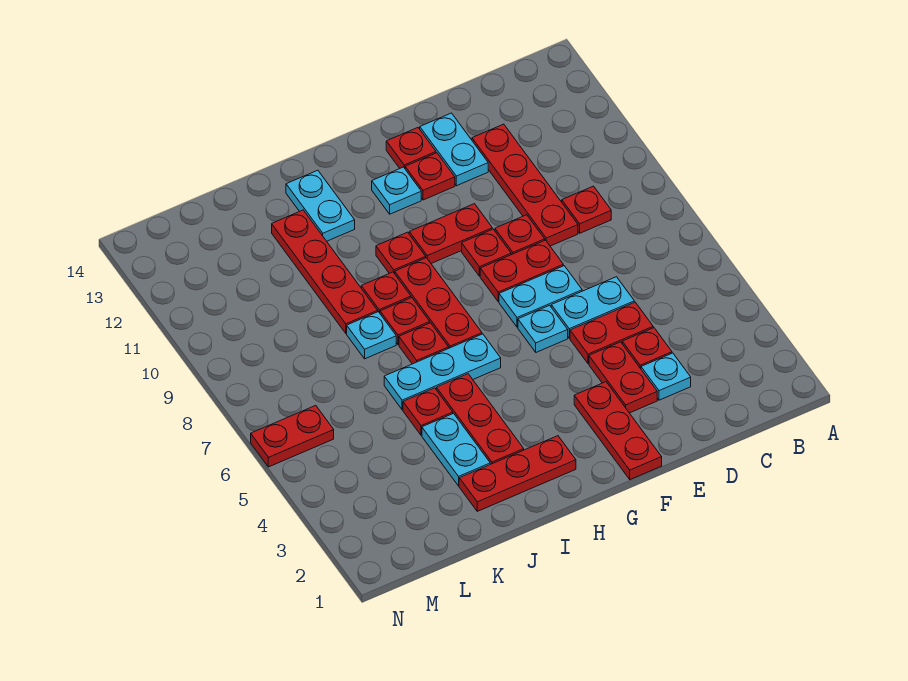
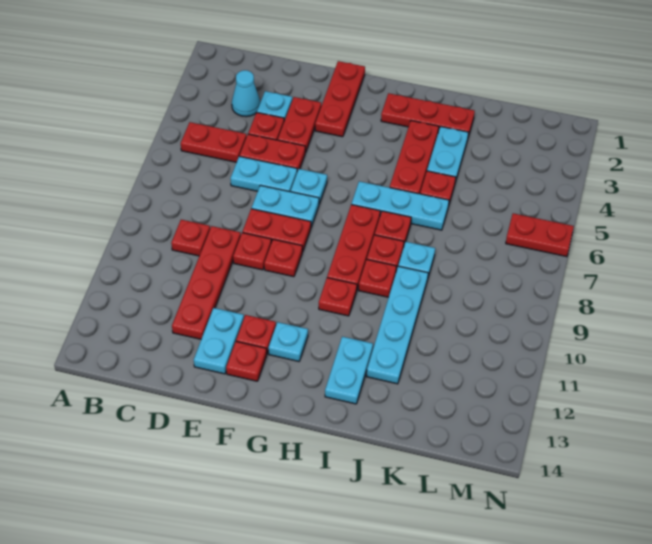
none -> cyan 1x1 cone [232,70,260,117]
red 1x2 plate [409,204,492,263] -> red 1x2 plate moved to [181,122,247,162]
red 1x4 plate [272,210,378,333] -> cyan 1x4 plate [367,266,428,384]

